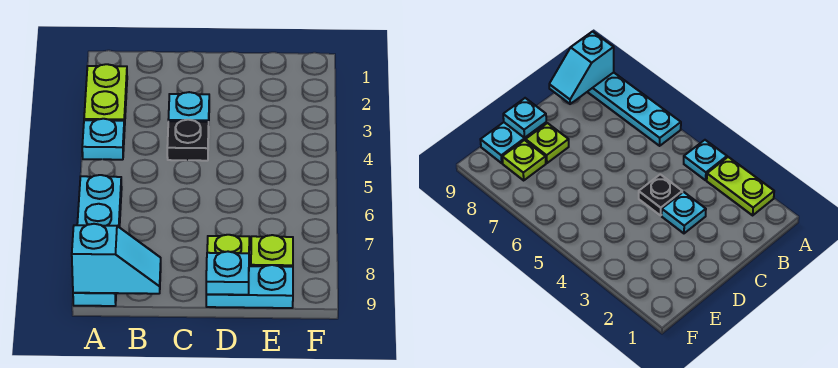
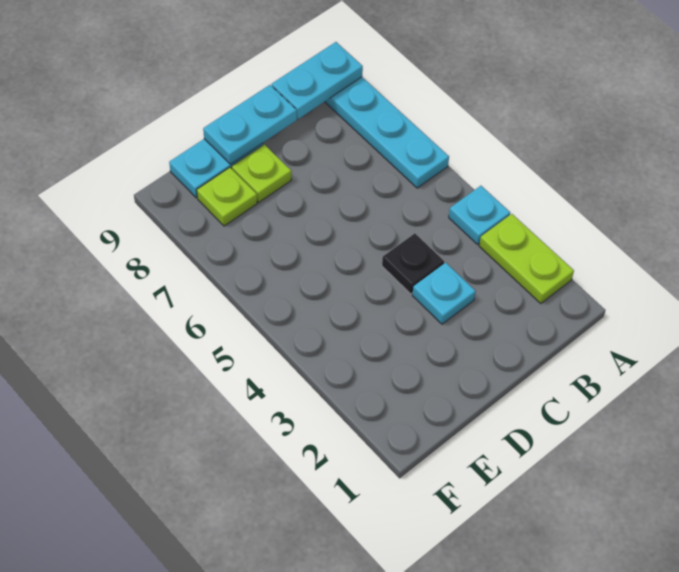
cyan 1x2 slope [72,224,161,294] -> cyan 1x2 plate [272,42,363,119]
cyan 1x1 plate [206,252,249,295] -> cyan 1x2 plate [203,85,297,164]

